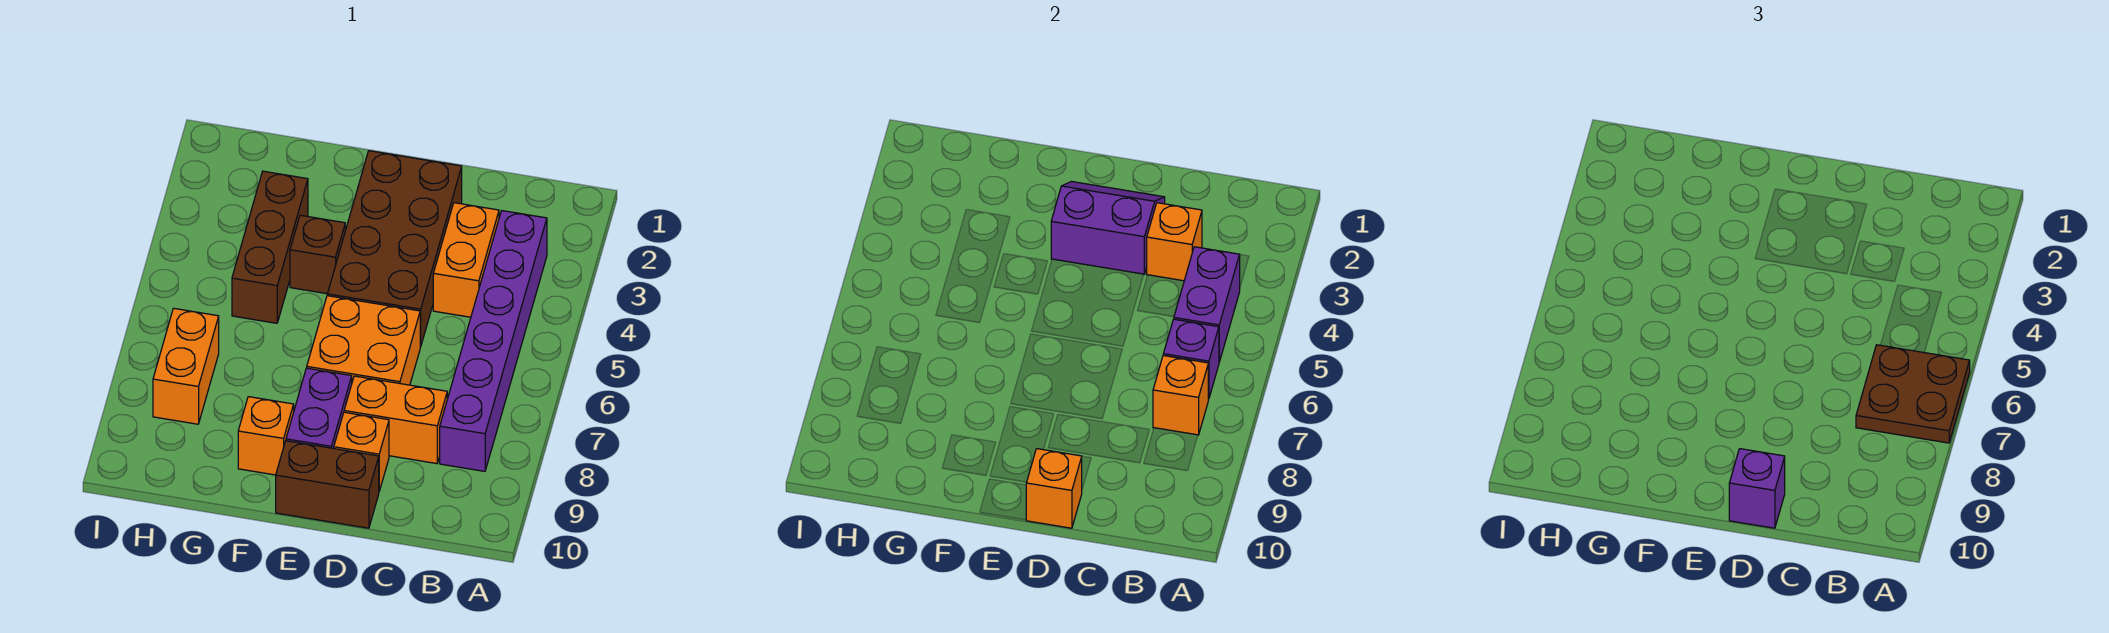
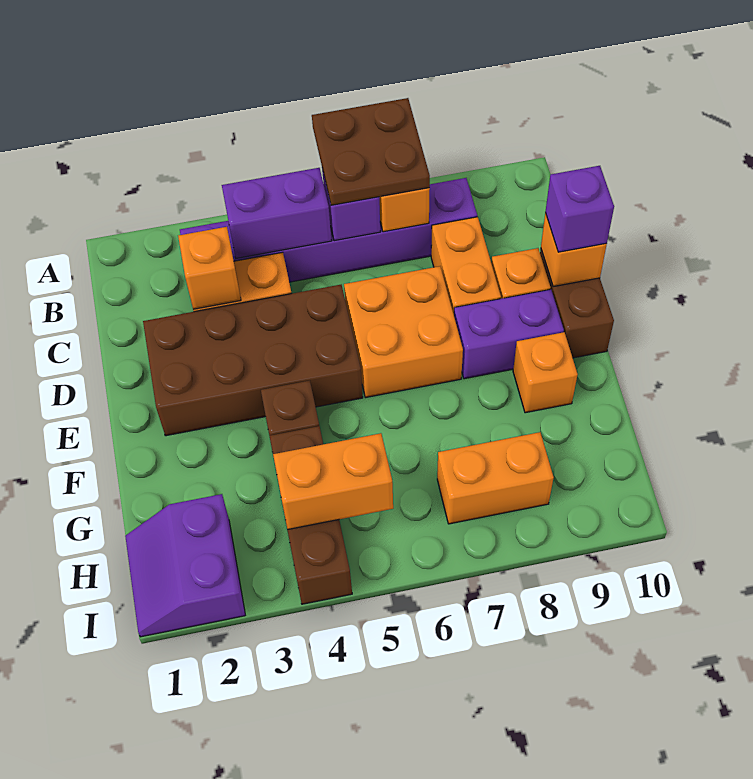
purple 2x2 slope [1051,182,1165,274] -> purple 2x2 slope moved to [125,494,245,637]
brown 1x3 brick [232,171,308,323] -> brown 1x3 brick turned to [270,426,352,604]
none -> orange 1x2 brick [273,433,393,530]

